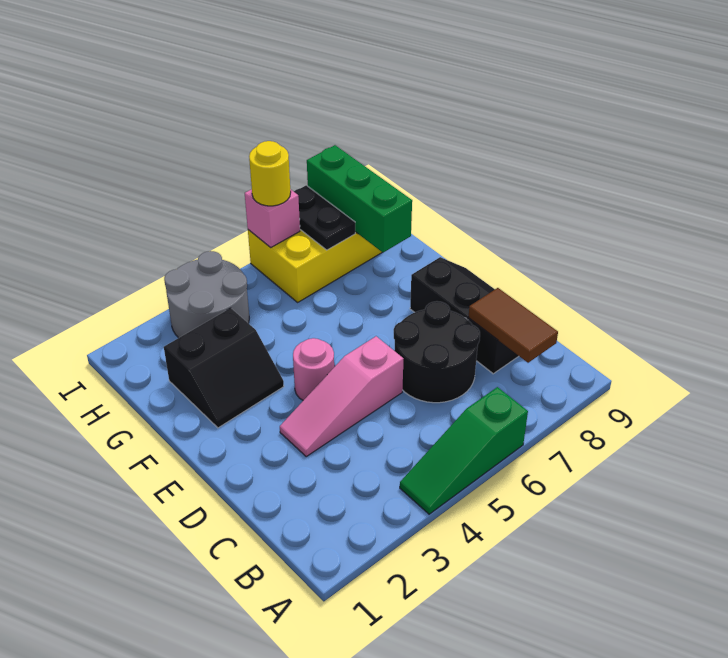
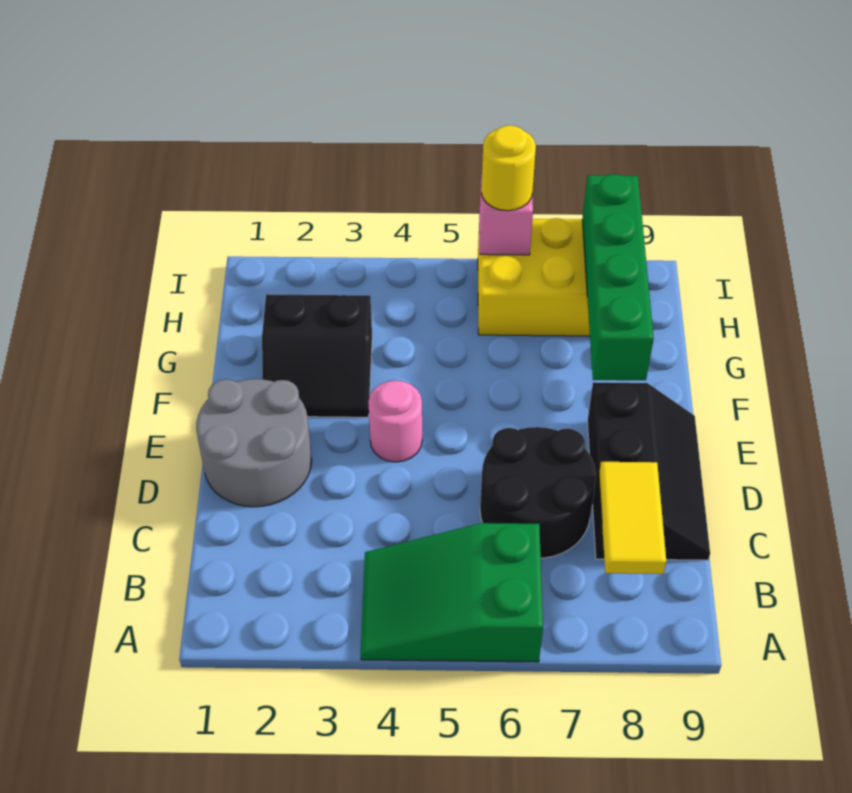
green 1x3 slope [400,387,528,514] -> green 2x3 slope [361,523,543,662]
brown 1x2 tile [468,288,558,363] -> yellow 1x2 tile [599,462,666,574]
pink 1x3 slope [280,336,403,456] -> none
green 1x3 brick [307,145,412,253] -> green 1x4 brick [582,174,654,380]
grey 2x2 round brick [164,251,249,338] -> grey 2x2 round brick moved to [196,379,312,507]
black 1x2 plate [294,185,355,250] -> none

